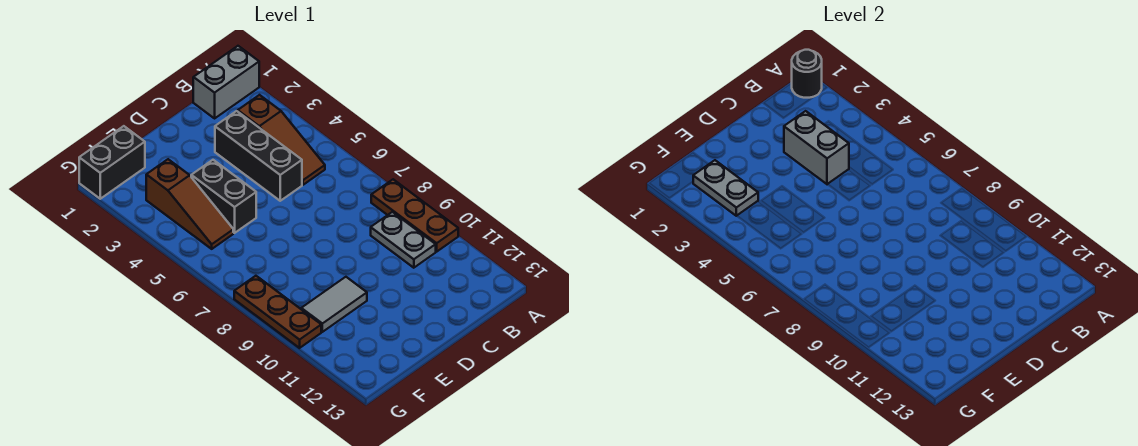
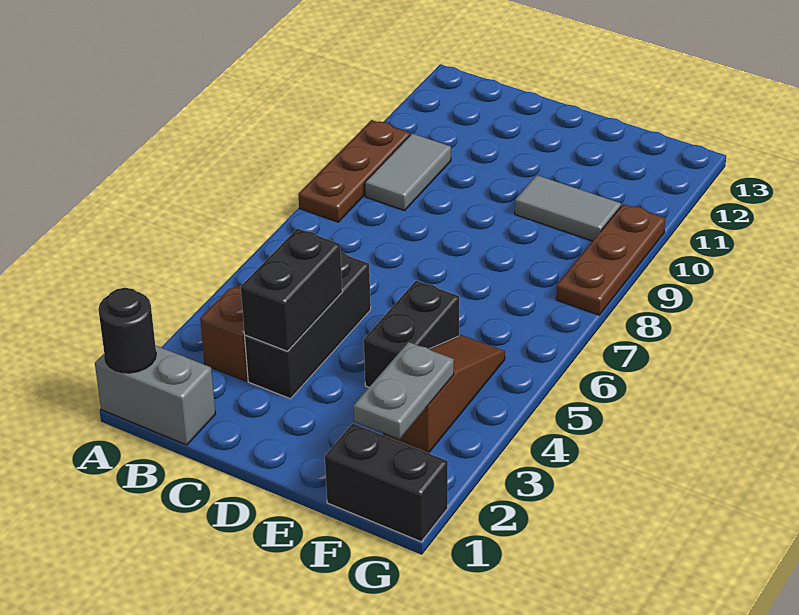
grey 1x2 plate [371,212,436,268] -> grey 1x2 tile [365,134,451,211]
grey 1x2 brick [784,111,849,184] -> black 1x2 brick [241,228,342,351]

